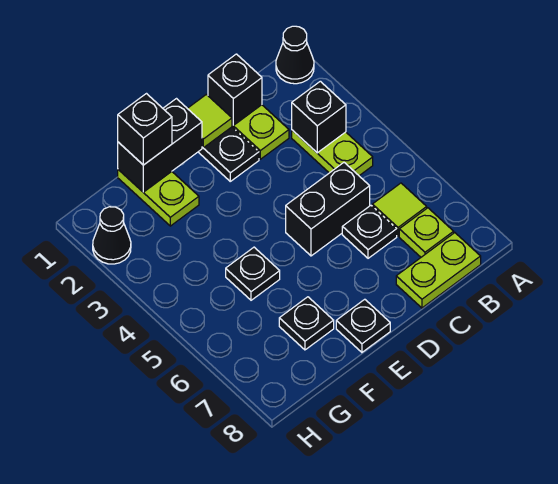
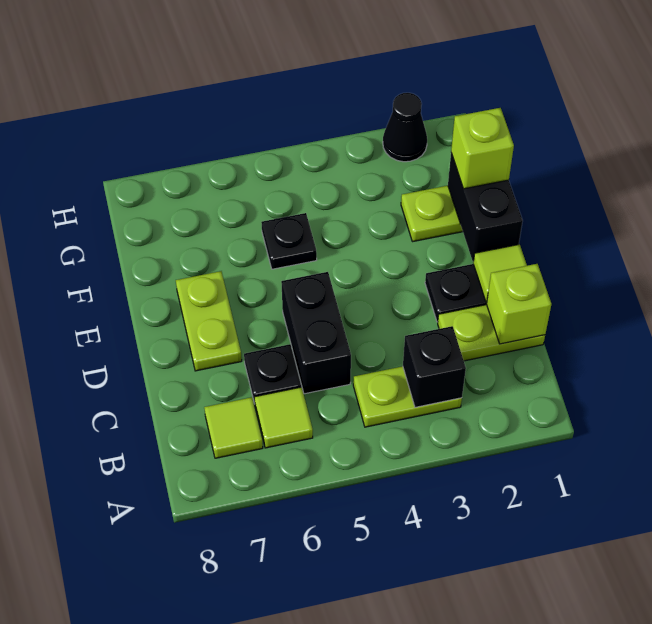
black 1x1 cone [276,26,314,84] -> none
lime 1x1 plate [399,208,454,257] -> lime 1x1 tile [204,397,263,458]
lime 1x2 plate [396,233,481,308] -> lime 1x2 plate moved to [176,271,242,371]
black 1x1 brick [208,54,262,125] -> lime 1x1 brick [487,264,551,344]
black 1x1 plate [336,299,390,352] -> none
black 1x1 brick [118,94,172,165] -> lime 1x1 brick [451,108,514,189]
black 1x1 plate [279,297,334,350] -> none

